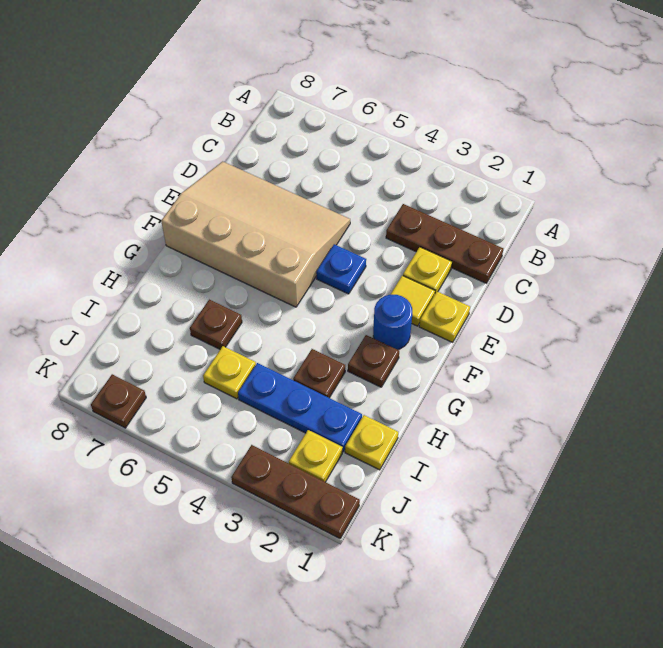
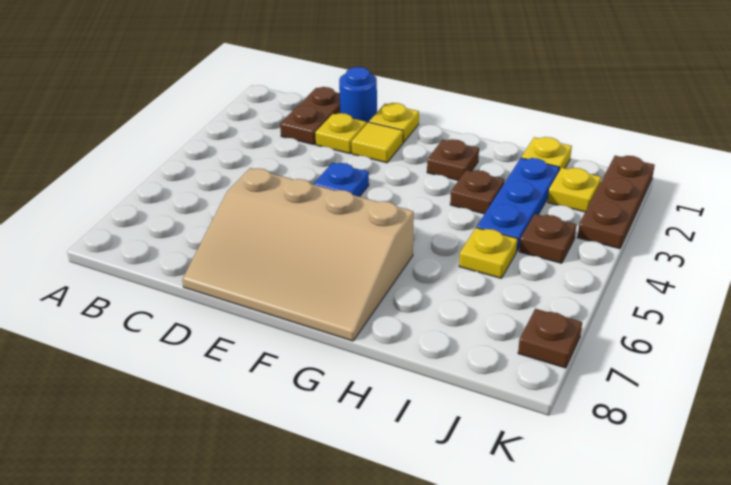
brown 1x3 plate [386,204,503,283] -> brown 1x2 plate [280,87,340,145]
tan 3x4 slope [161,161,350,307] -> tan 3x4 slope turned to [182,168,414,341]
blue 1x1 round brick [373,294,412,350] -> blue 1x1 round brick moved to [339,67,377,123]
brown 1x1 plate [190,299,242,349] -> brown 1x1 plate moved to [519,214,576,263]

